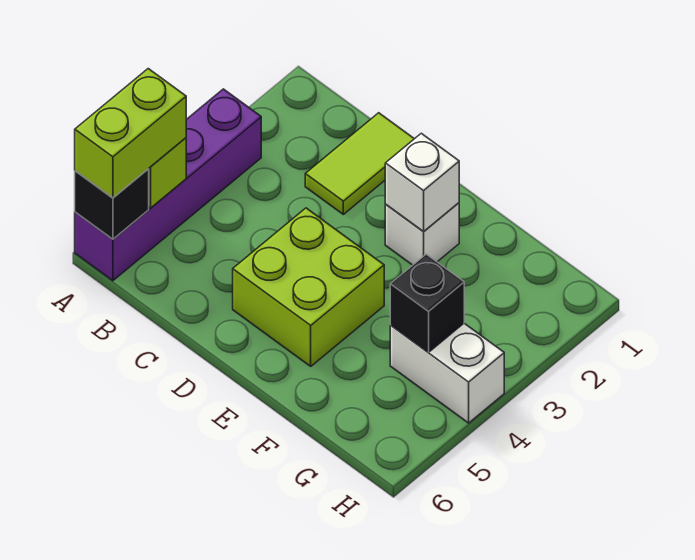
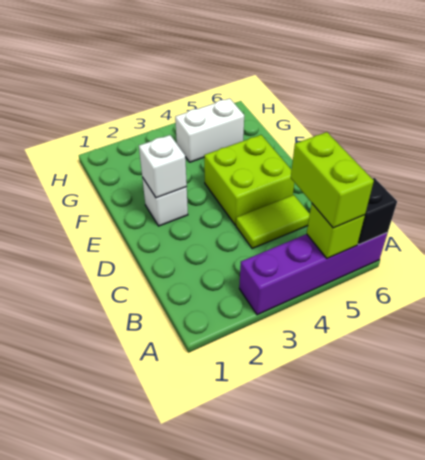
lime 1x2 brick [75,69,186,198] -> lime 1x2 brick turned to [291,132,374,228]
lime 1x2 tile [305,113,414,214] -> lime 1x2 tile moved to [236,195,310,249]
white 1x2 brick [390,323,504,423] -> white 1x2 brick turned to [175,98,244,162]
black 1x1 brick [390,254,464,352] -> none

